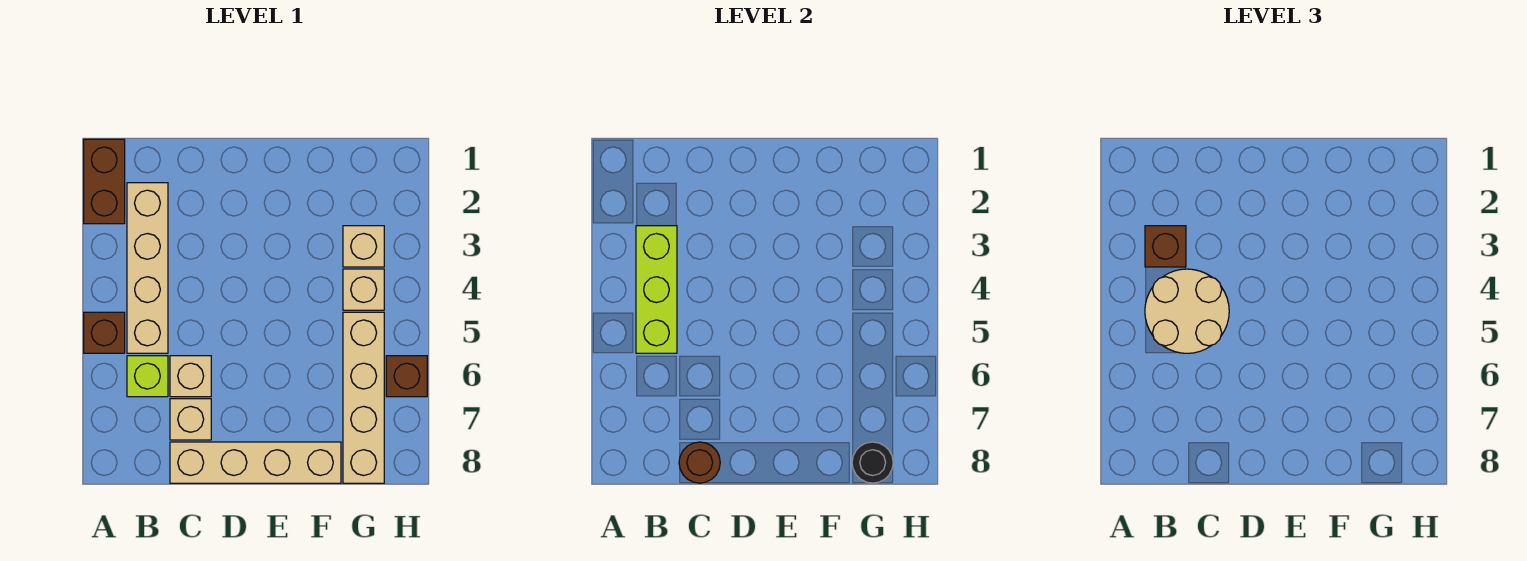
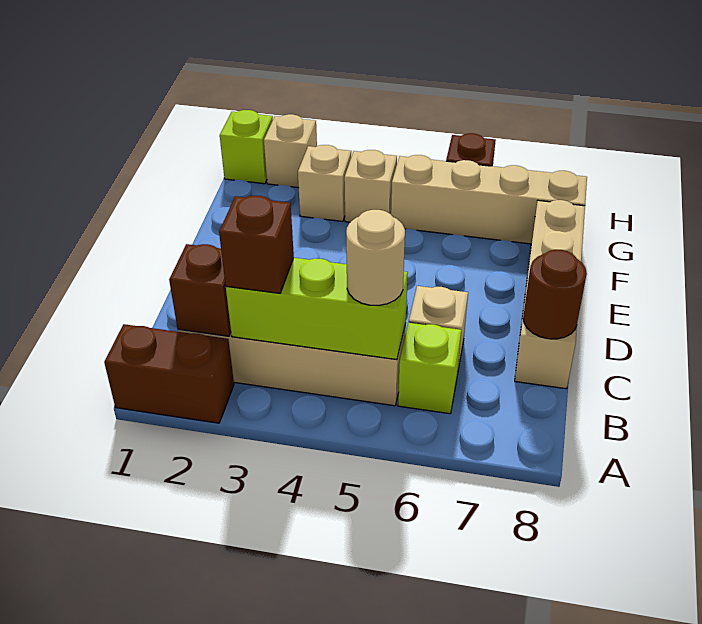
brown 1x1 brick [84,312,125,353] -> brown 1x1 brick moved to [169,244,231,336]
tan 2x2 round brick [1145,269,1229,353] -> tan 1x1 round brick [346,210,405,305]
tan 1x1 brick [170,399,211,440] -> tan 1x1 brick moved to [264,114,317,188]
black 1x1 round brick [852,442,893,483] -> none
none -> lime 1x1 brick [220,110,273,184]

